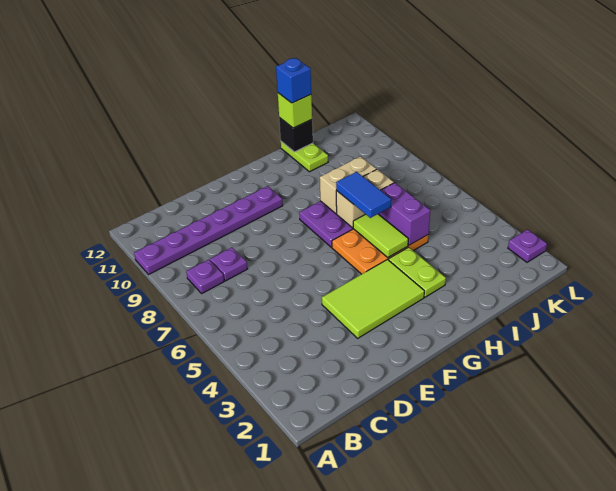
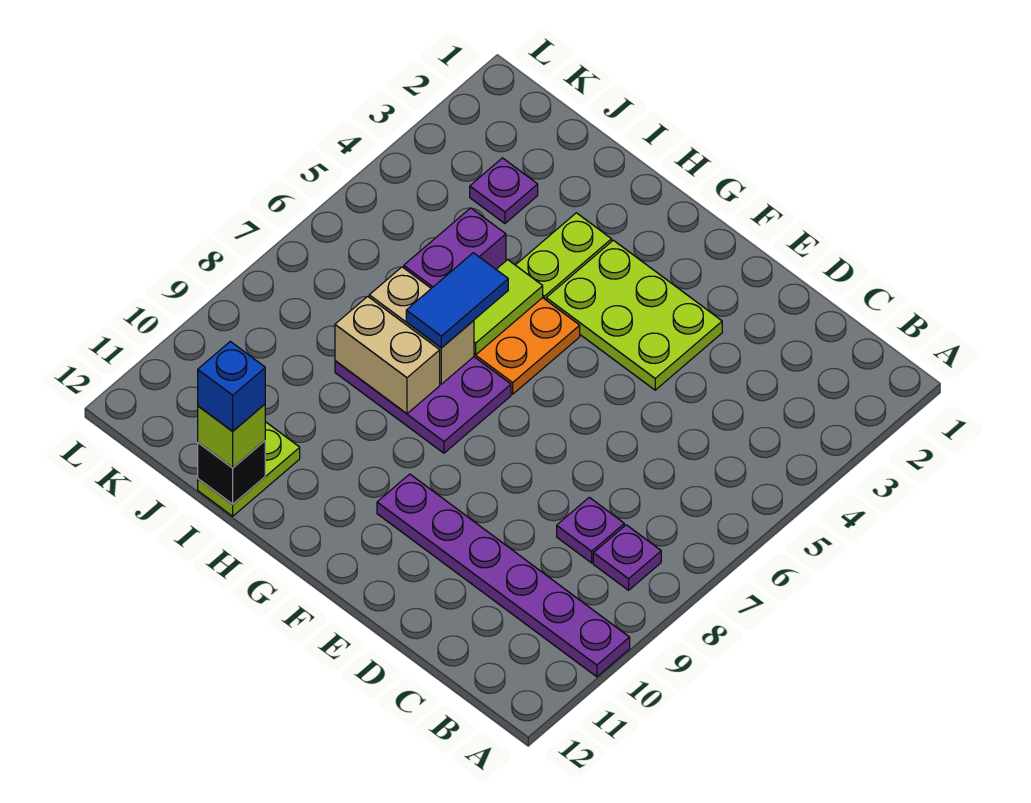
lime 2x3 tile [322,260,424,338] -> lime 2x3 plate [546,240,722,390]
purple 1x1 plate [508,230,547,262] -> purple 1x1 plate moved to [470,158,538,223]

